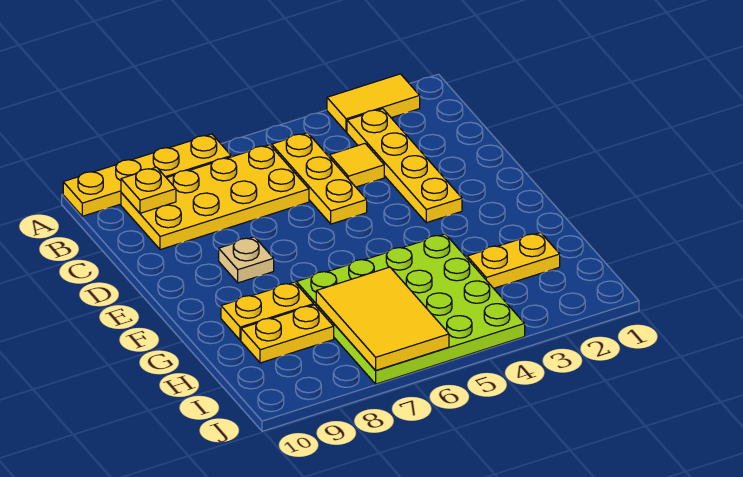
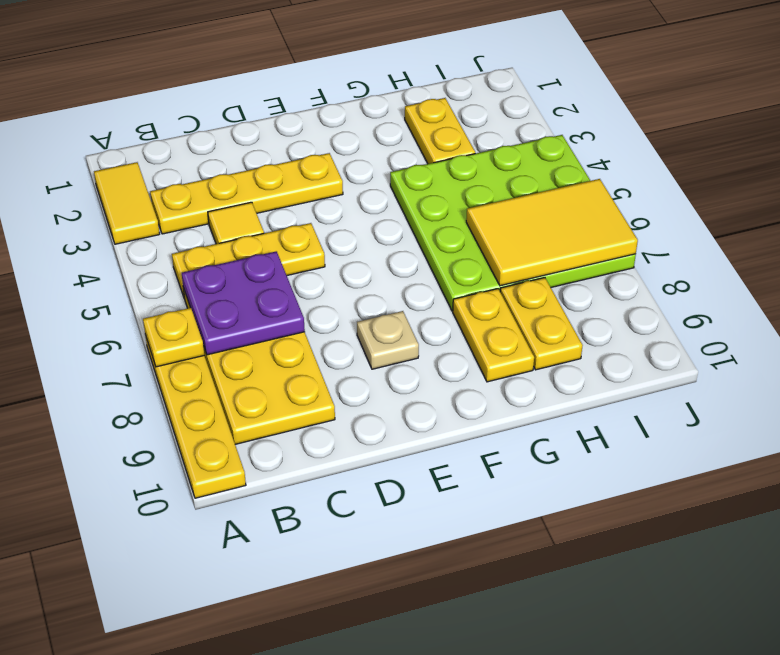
none -> purple 2x2 plate [182,251,305,355]
yellow 1x1 plate [121,167,176,213] -> yellow 1x1 plate moved to [143,308,204,367]

